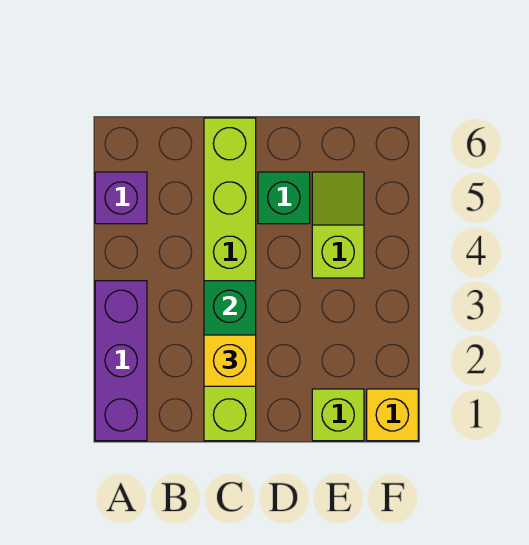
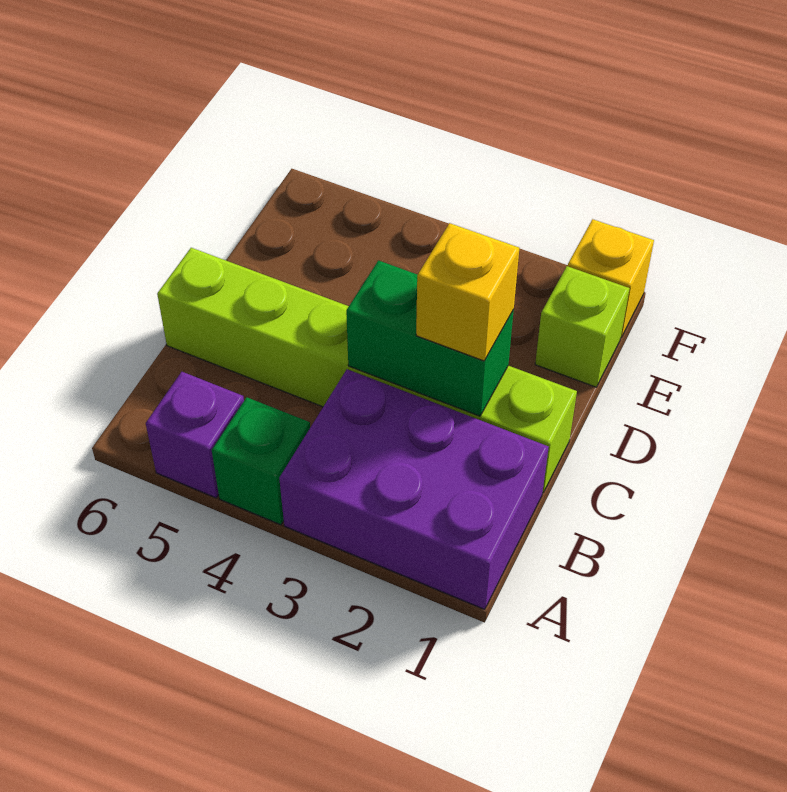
purple 1x3 brick [95,281,147,441] -> purple 2x3 brick [279,369,549,609]
green 1x1 brick [258,172,310,224] -> green 1x1 brick moved to [212,397,310,525]
lime 1x2 slope [312,172,364,278] -> none

